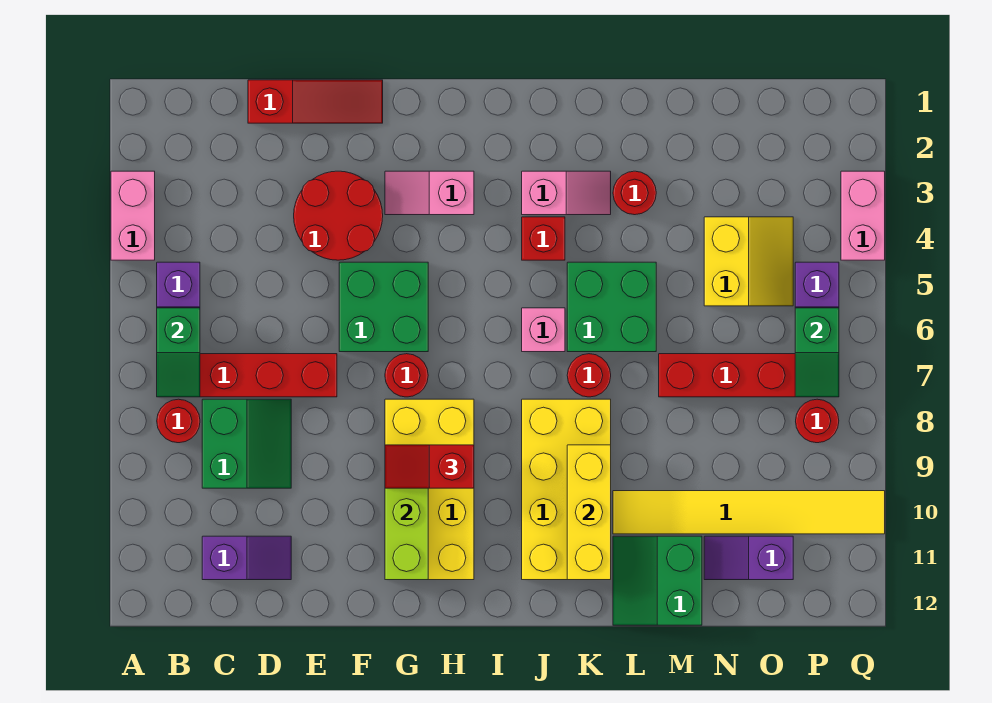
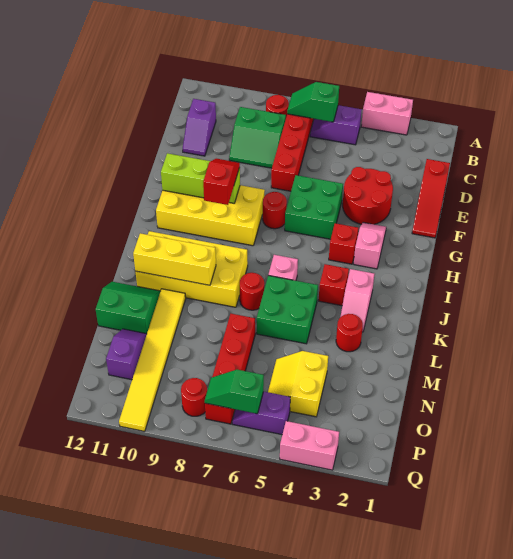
none -> red 1x1 brick [329,223,358,264]
yellow 2x2 slope [704,217,793,306] -> yellow 2x2 slope turned to [268,351,328,417]

